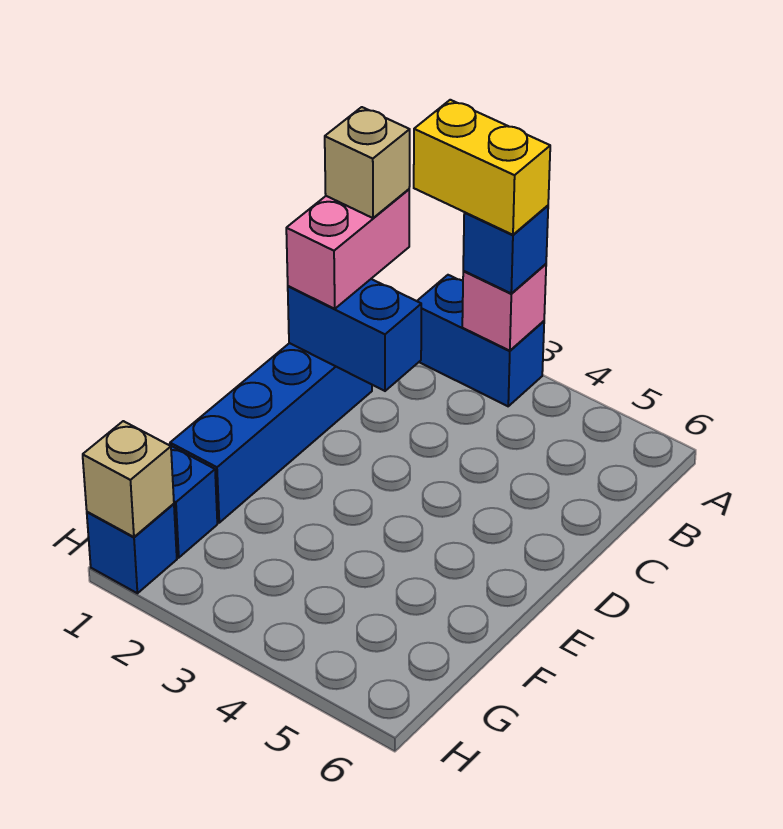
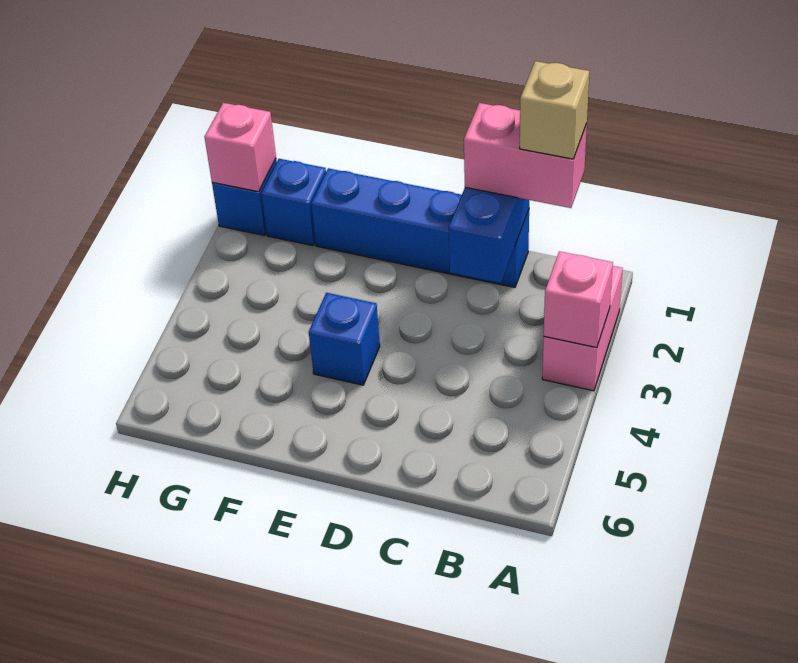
blue 1x2 brick [417,275,544,406] -> pink 1x2 brick [542,266,623,391]
yellow 1x2 brick [414,100,550,235] -> none
blue 1x1 brick [463,206,548,293] -> blue 1x1 brick moved to [309,293,380,385]
tan 1x1 brick [83,421,174,537] -> pink 1x1 brick [205,103,276,192]

